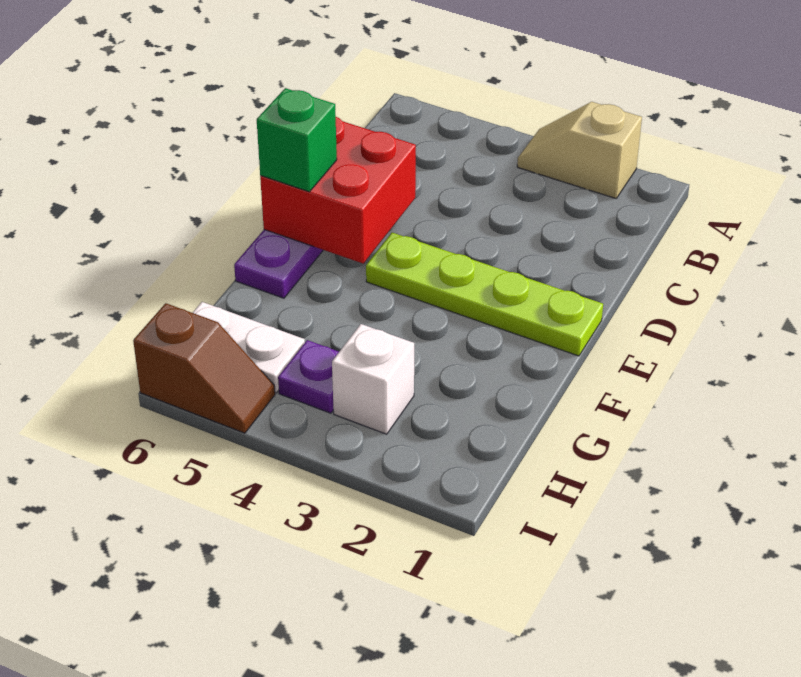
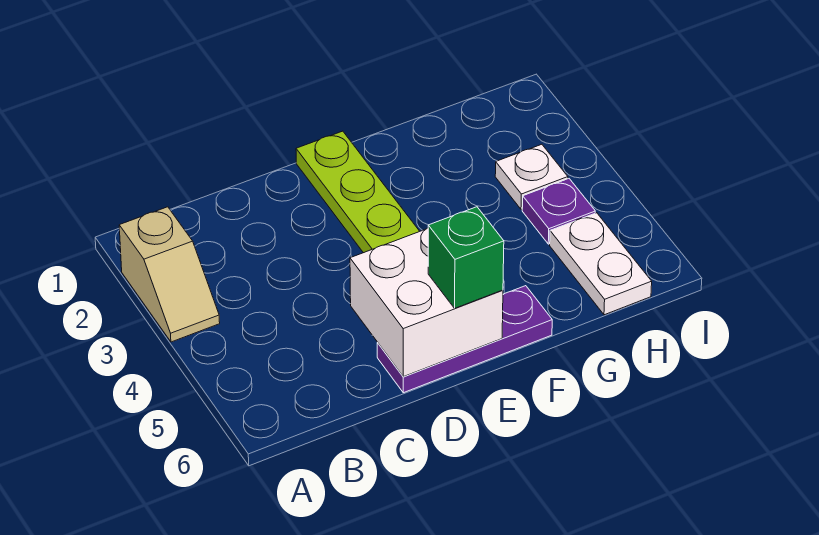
red 2x2 brick [260,117,416,263] -> white 2x2 brick [350,228,503,377]
white 1x1 brick [332,324,414,434] -> white 1x1 plate [495,144,568,210]
brown 1x2 slope [133,303,275,433] -> none

